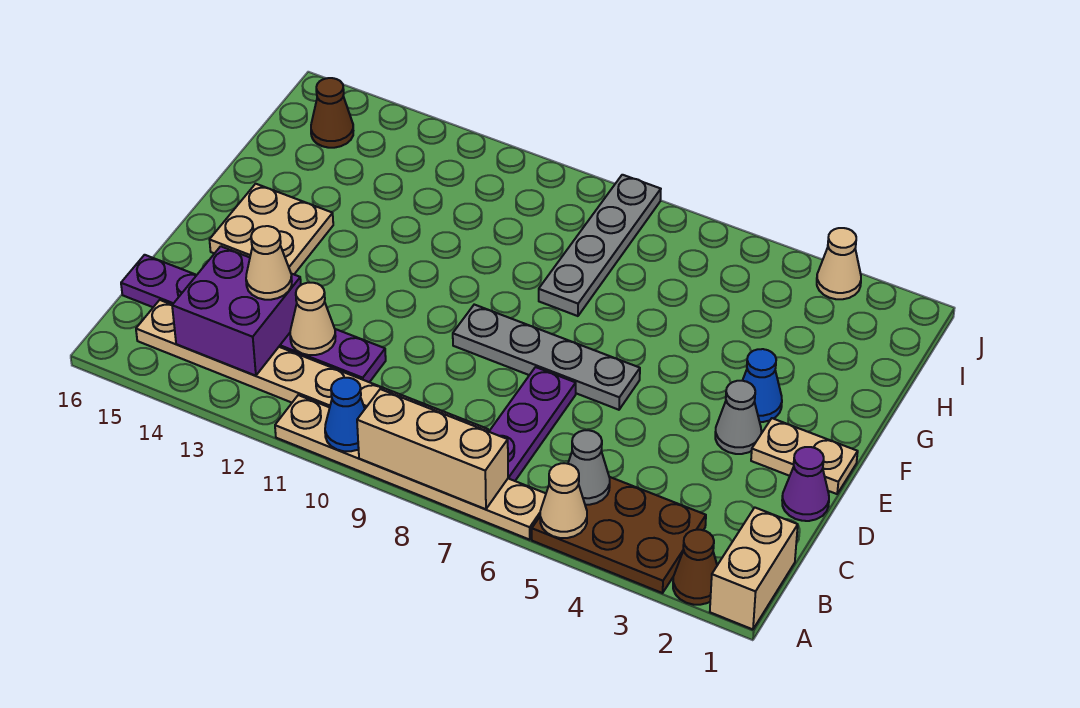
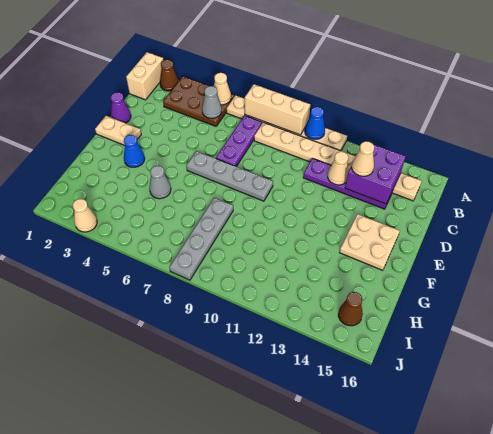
purple 1x6 plate [121,255,386,382] -> purple 1x4 plate [303,158,393,209]
grey 1x1 cone [715,381,761,454] -> grey 1x1 cone moved to [149,166,171,199]

